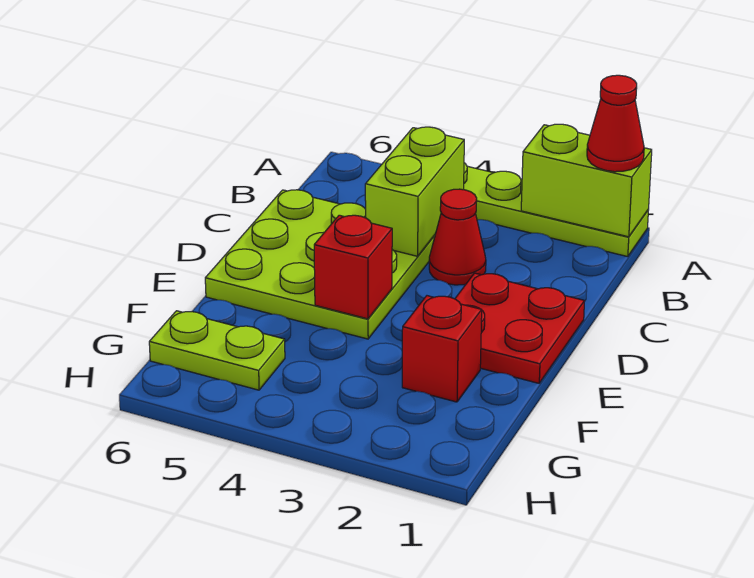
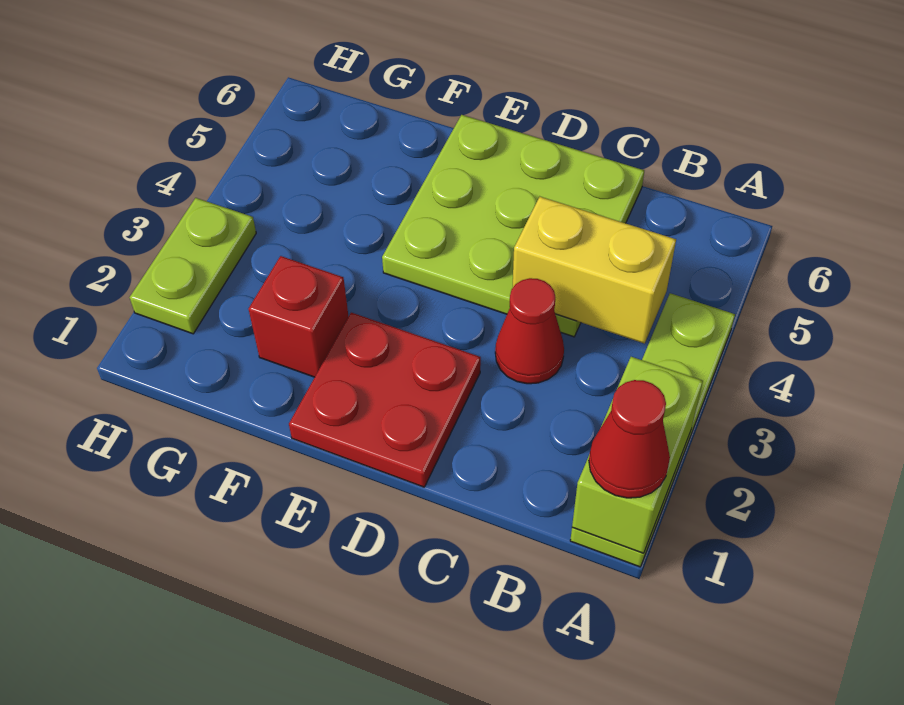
lime 1x2 brick [365,127,464,256] -> yellow 1x2 brick [513,197,676,344]
red 1x1 brick [314,215,392,319] -> none
lime 1x2 plate [149,311,285,390] -> lime 1x2 plate moved to [130,198,256,334]

